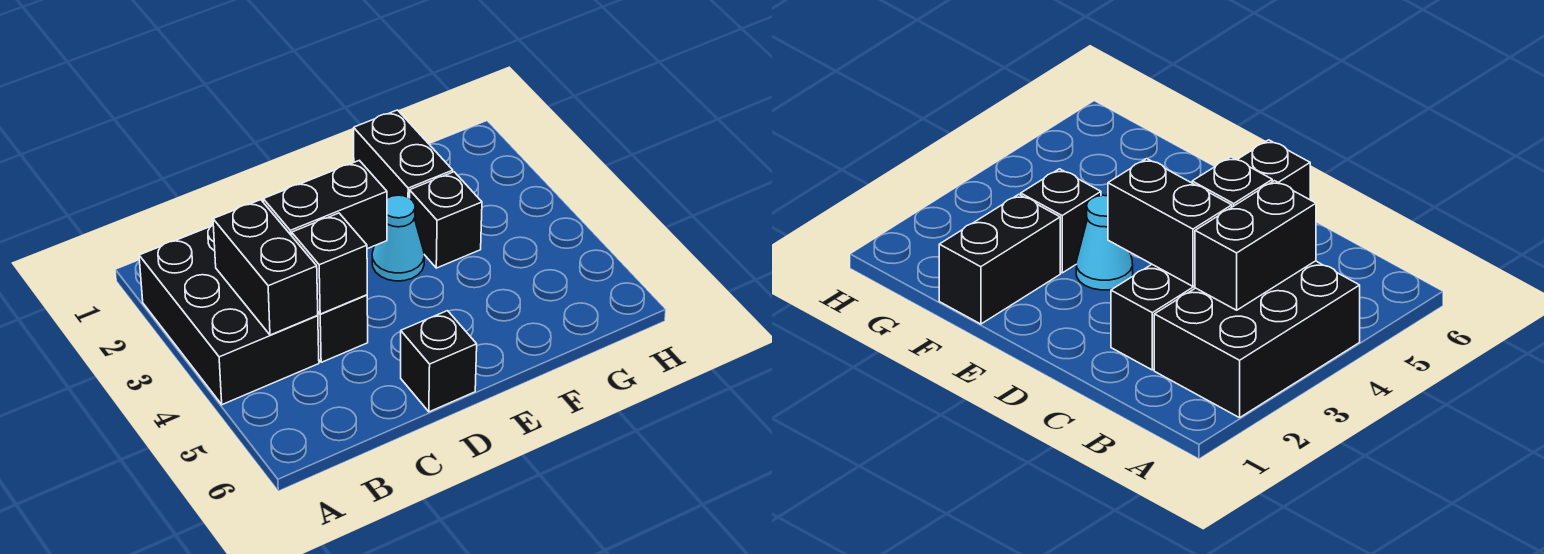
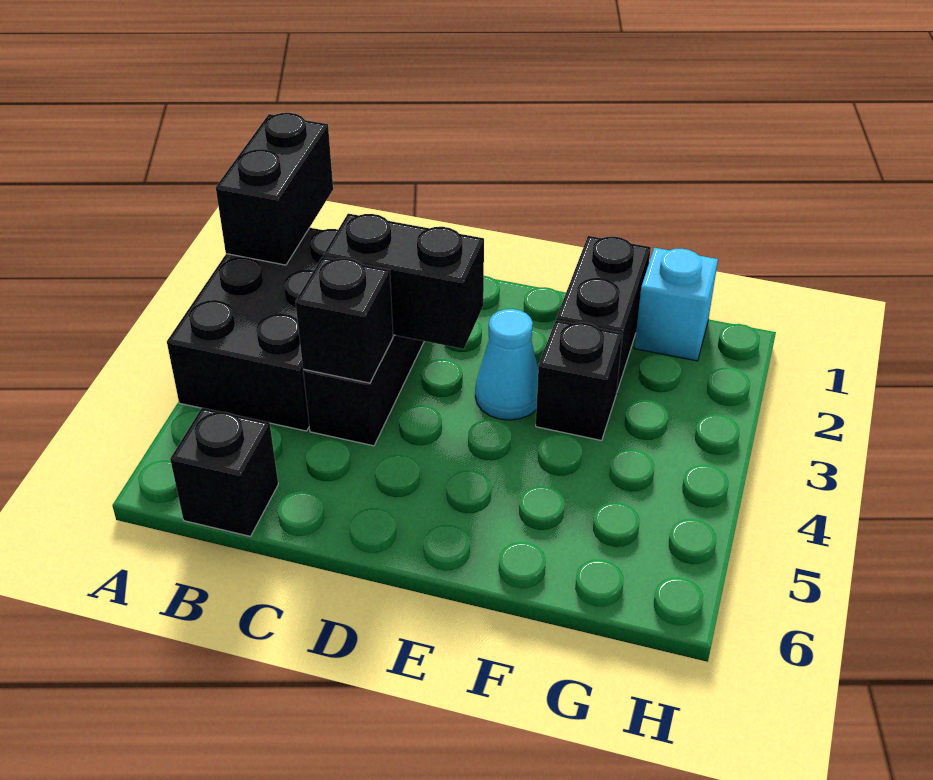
black 1x2 brick [213,200,318,335] -> black 1x2 brick moved to [216,113,333,265]
black 1x1 brick [401,311,477,412] -> black 1x1 brick moved to [170,408,278,536]
none -> cyan 1x1 brick [634,248,718,361]

